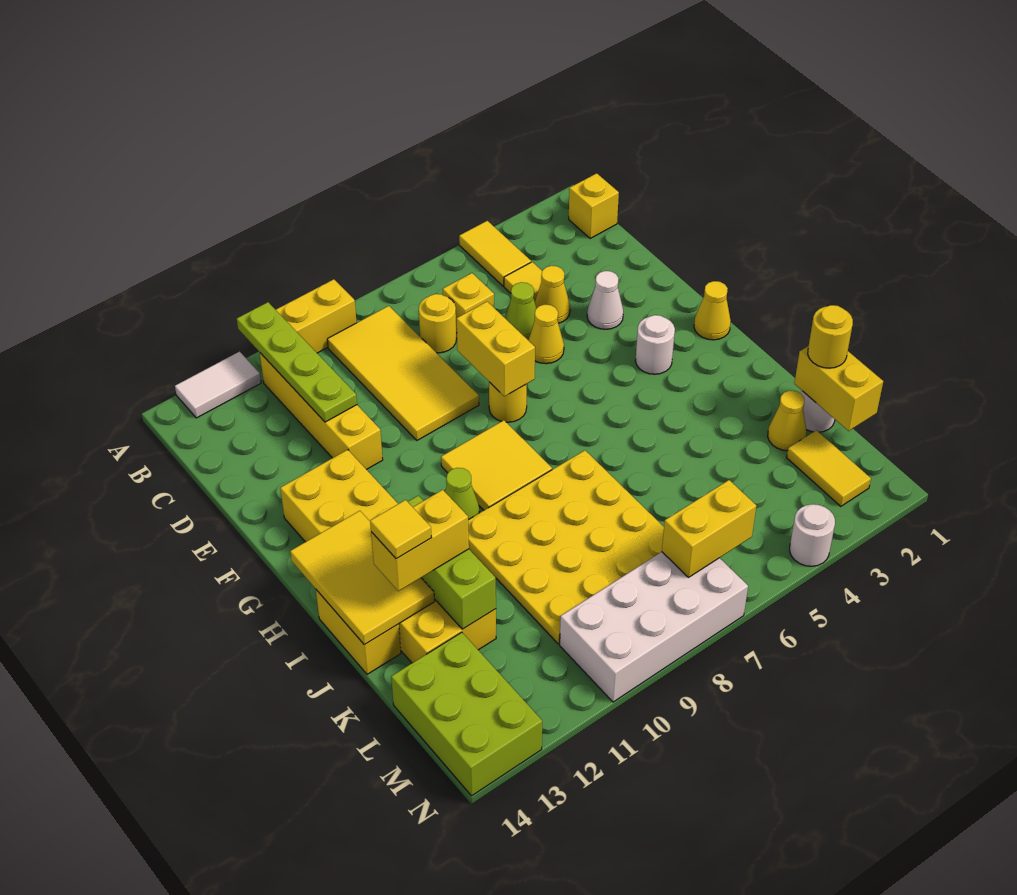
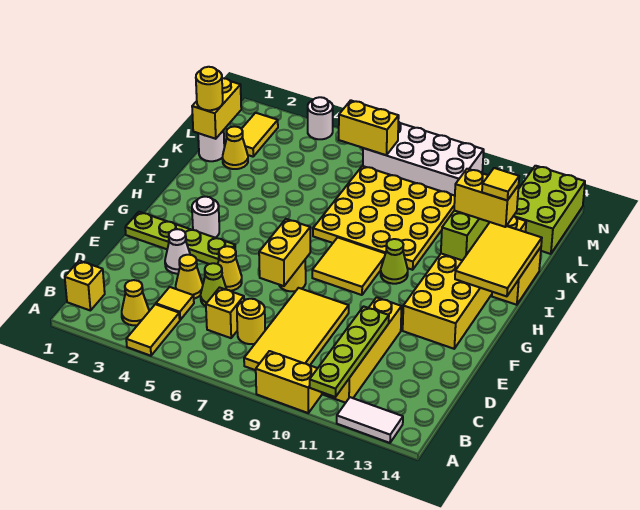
none -> lime 1x4 plate [125,212,235,264]
yellow 1x1 cone [694,281,731,340] -> yellow 1x1 cone moved to [122,280,149,325]

